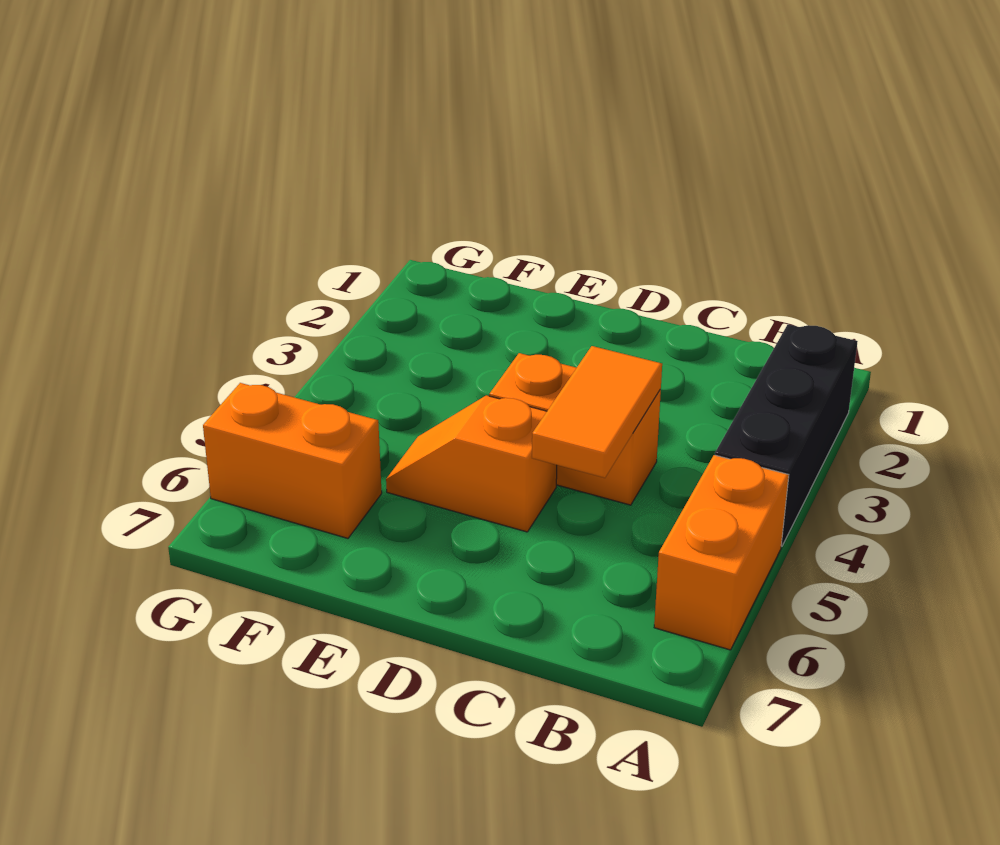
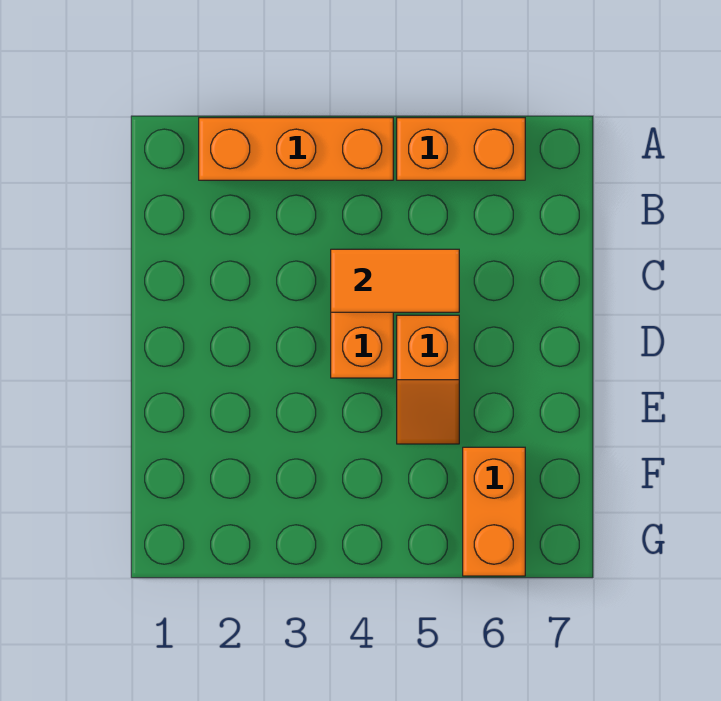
black 1x3 brick [715,324,858,546] -> orange 1x3 brick [199,118,393,180]

